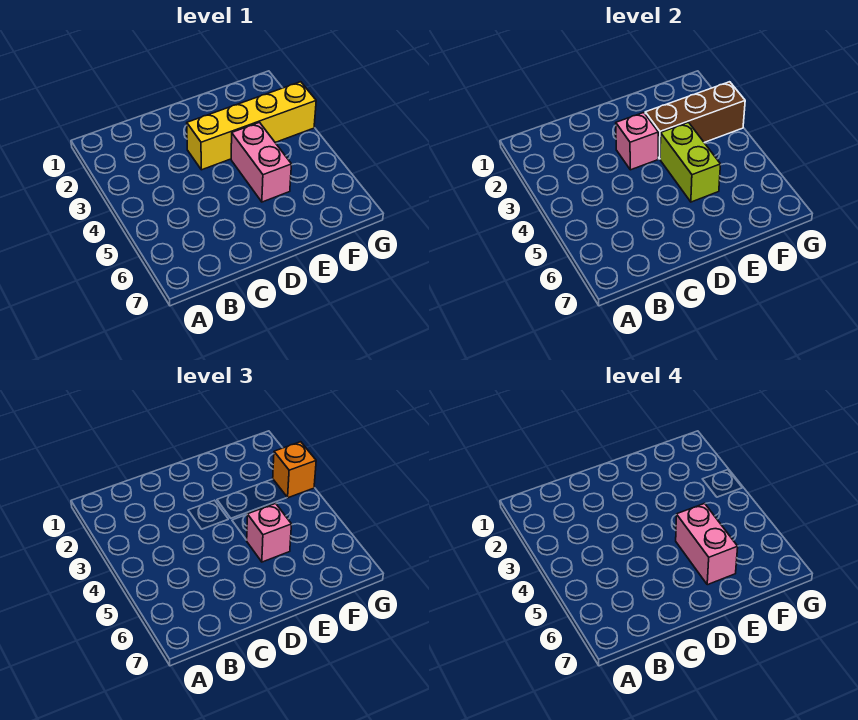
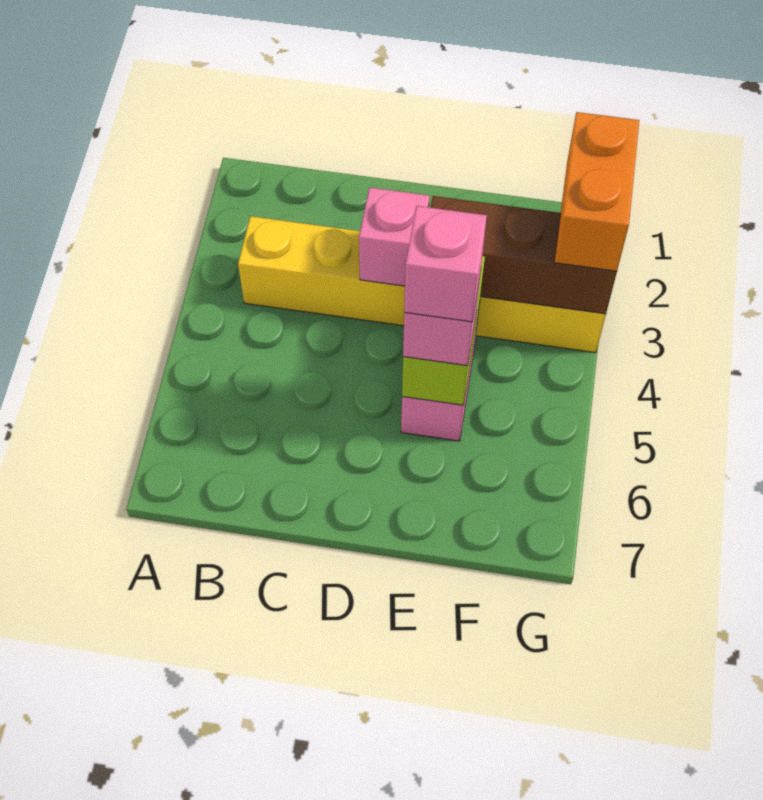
yellow 1x4 brick [187,82,316,170] -> yellow 1x6 brick [238,216,606,353]
pink 1x2 brick [676,503,738,585] -> pink 1x1 brick [404,206,487,322]
orange 1x1 brick [273,442,316,498] -> orange 1x2 brick [554,112,639,271]

